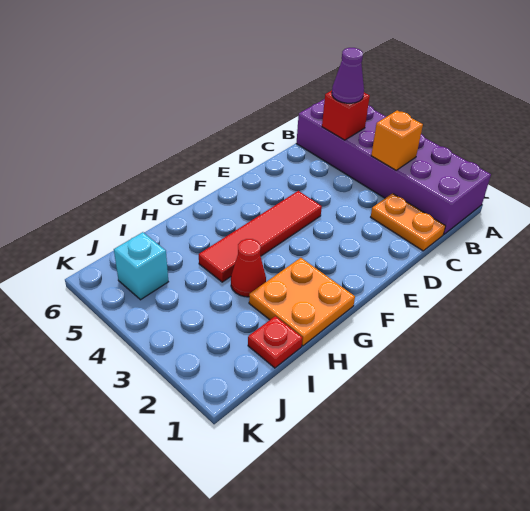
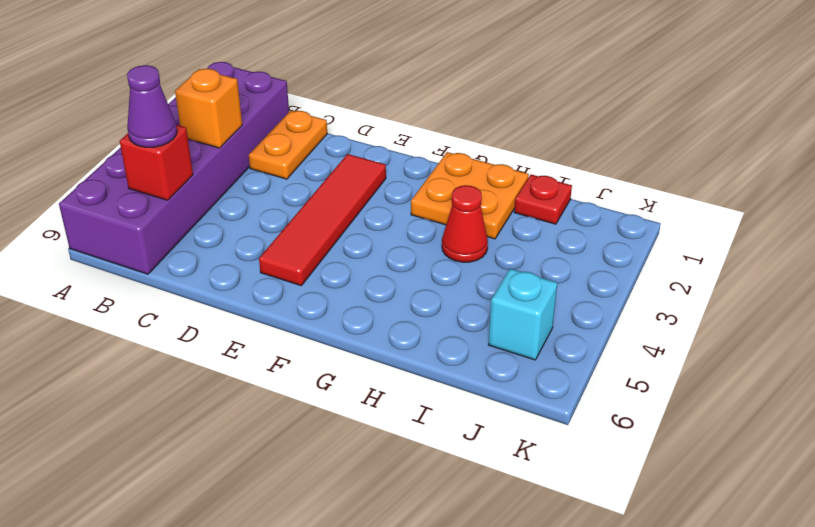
red 1x4 tile [199,191,322,282] -> red 1x4 tile turned to [259,154,386,285]

